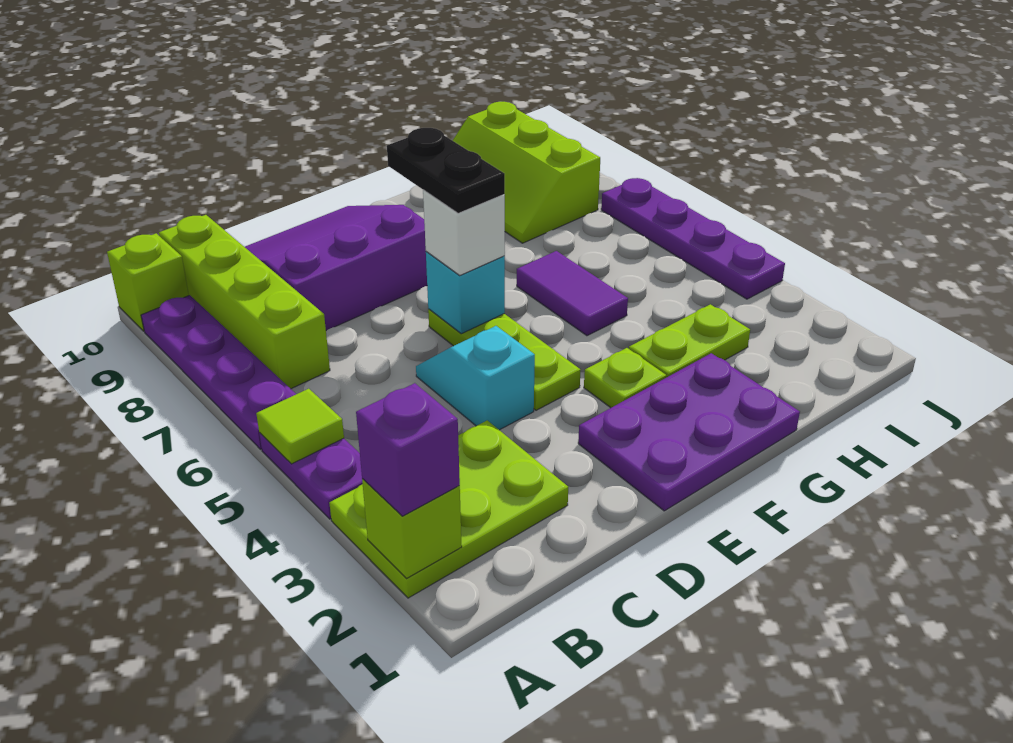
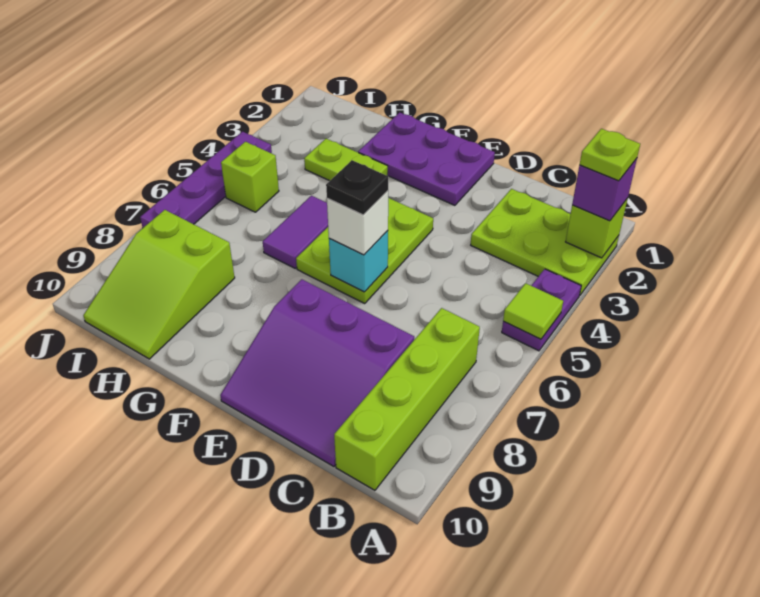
purple 1x4 plate [141,295,296,449] -> none
lime 1x1 brick [107,233,189,331] -> lime 1x1 brick moved to [221,142,279,212]
cyan 1x2 slope [416,326,535,430] -> none
lime 1x3 plate [428,309,580,410] -> lime 2x3 plate [296,198,433,303]
black 1x2 plate [387,128,505,213] -> black 1x1 plate [326,160,388,215]
lime 1x1 plate [584,348,666,408] -> lime 1x1 plate moved to [580,129,640,181]
lime 2x3 slope [453,102,600,243] -> lime 2x3 slope turned to [83,210,235,359]

